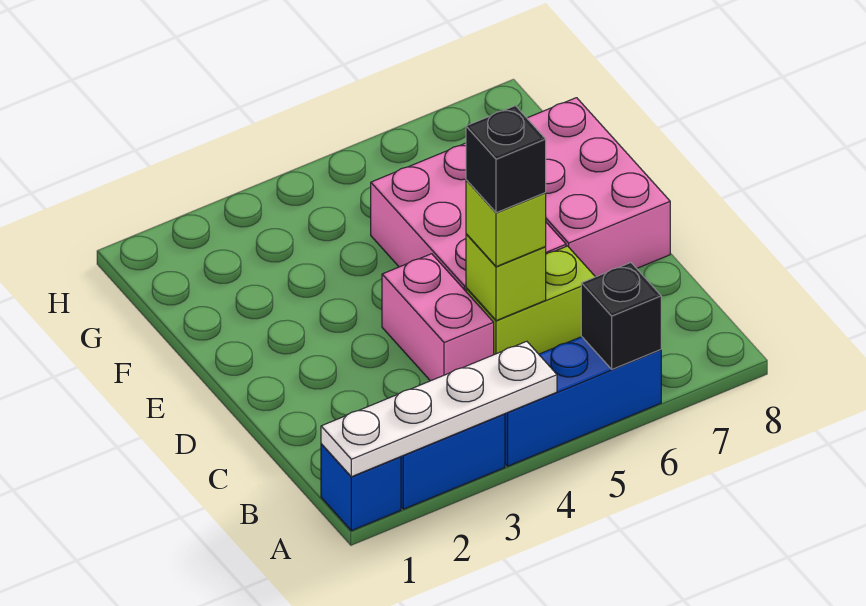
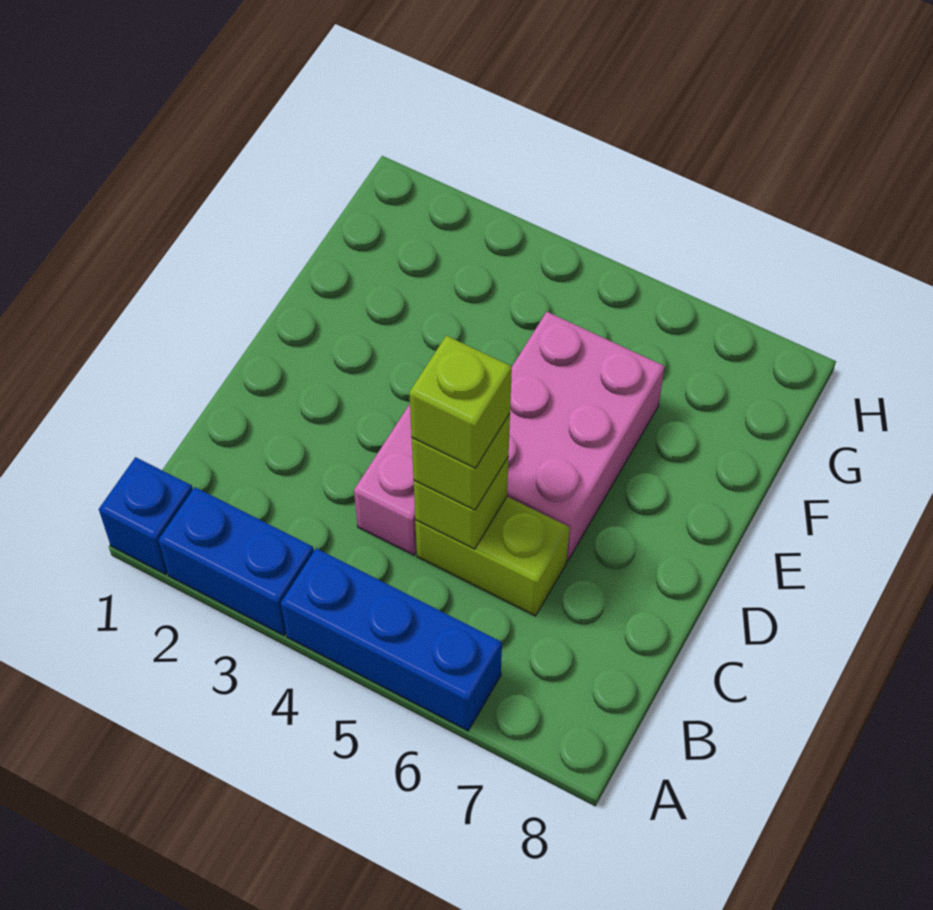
white 1x4 plate [321,341,557,477] -> none
black 1x1 brick [581,263,661,369] -> none
black 1x1 brick [466,106,546,213] -> lime 1x1 brick [409,336,512,468]
pink 2x3 brick [527,98,670,277] -> none

